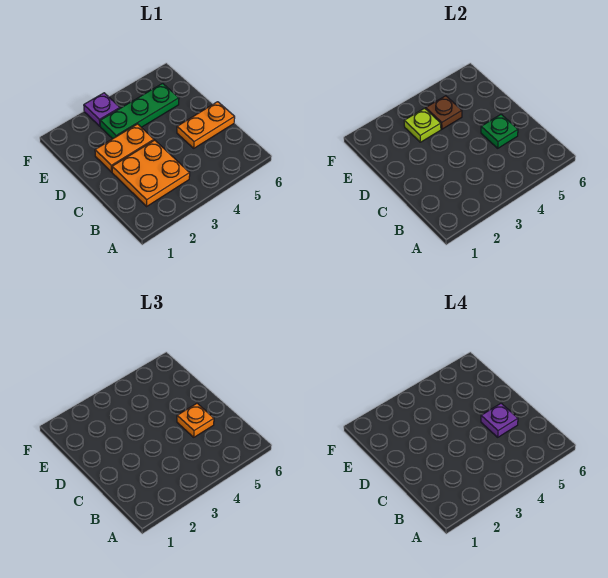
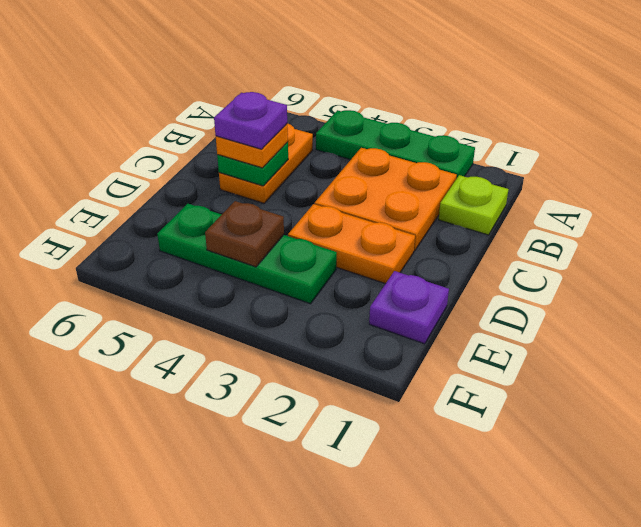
none -> green 1x3 plate [316,110,475,179]
orange 1x2 plate [177,102,235,148] -> orange 1x2 plate turned to [219,123,313,203]
lime 1x1 plate [404,108,441,142] -> lime 1x1 plate moved to [439,175,508,235]
purple 1x1 plate [84,93,120,126] -> purple 1x1 plate moved to [369,271,449,344]

